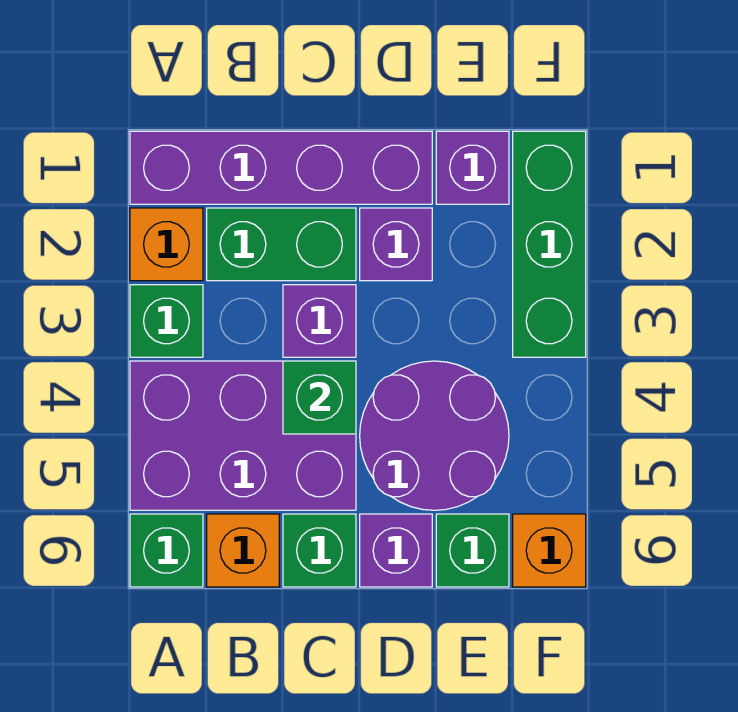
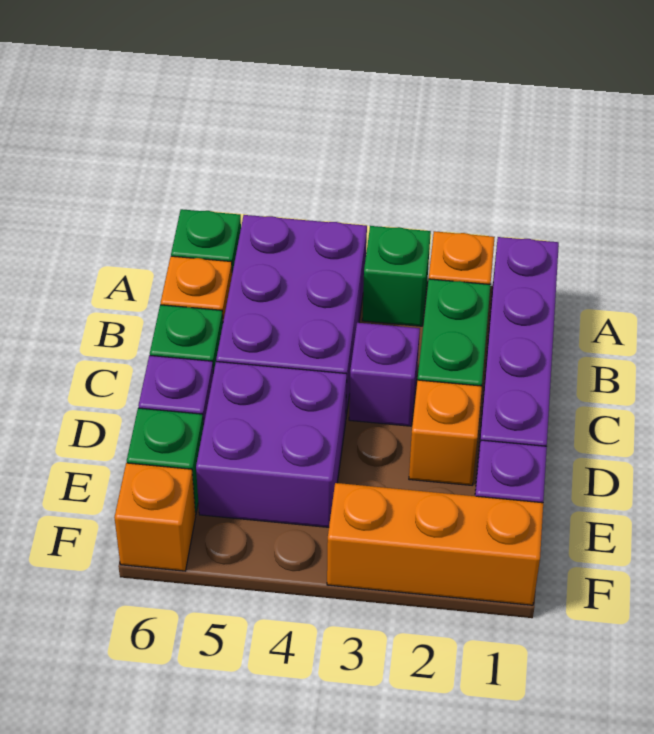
green 1x1 brick [283,361,356,434] -> none
purple 1x1 brick [360,208,432,281] -> orange 1x1 brick [409,380,482,485]
purple 2x2 round brick [360,361,509,510] -> purple 2x2 brick [196,362,347,527]
green 1x3 brick [513,131,586,357] -> orange 1x3 brick [327,483,543,605]

